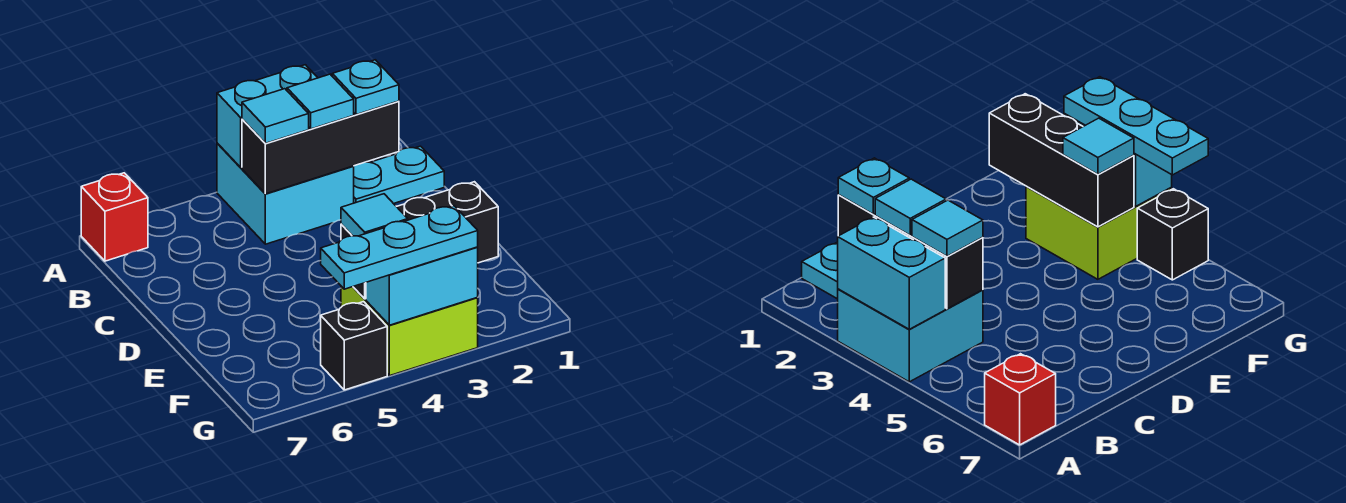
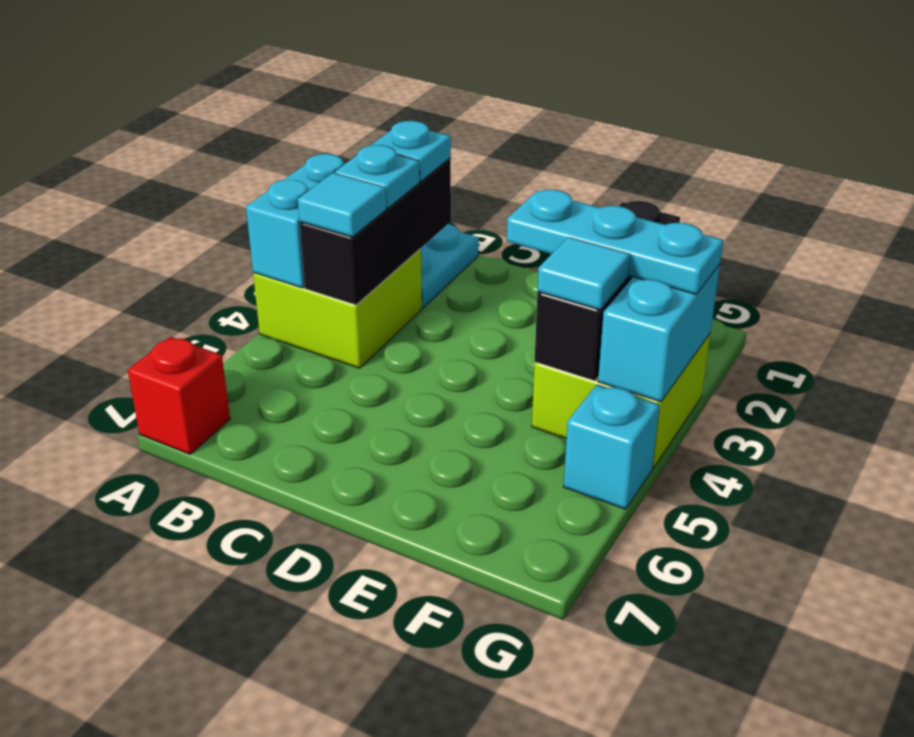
cyan 2x2 brick [217,143,354,244] -> lime 2x2 brick [253,249,422,368]
cyan 1x1 tile [287,74,354,129] -> cyan 1x1 plate [335,145,420,208]
cyan 1x3 plate [321,206,478,289] -> cyan 1x3 plate turned to [507,190,723,294]
black 1x1 brick [321,302,387,390] -> cyan 1x1 brick [563,385,660,509]

